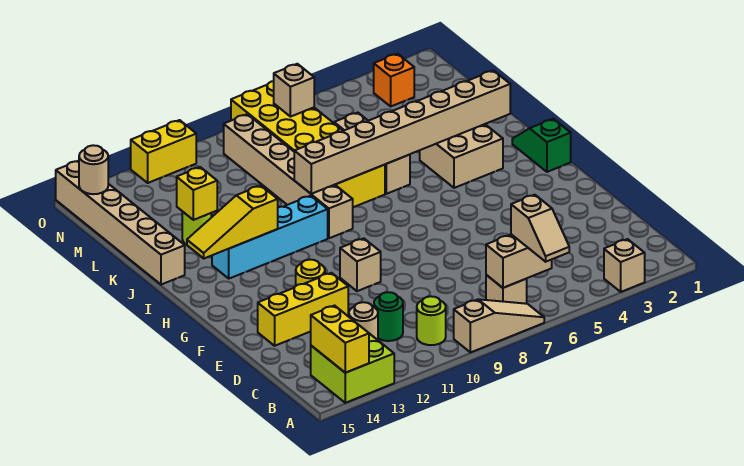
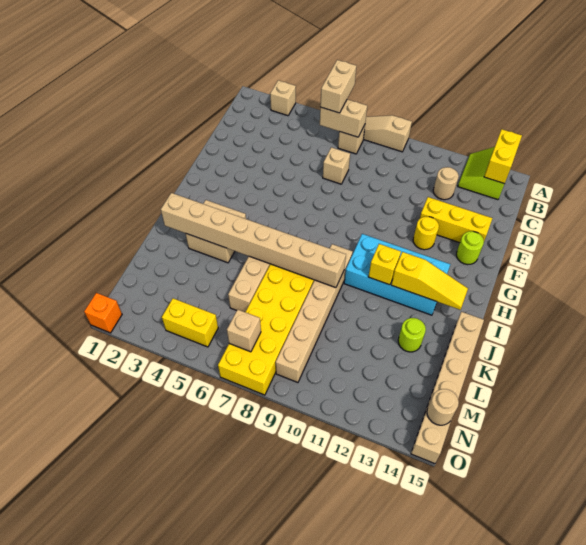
tan 1x2 slope [511,195,569,262] -> tan 1x2 brick [320,60,356,113]
lime 2x2 brick [311,334,394,403] -> lime 2x2 slope [458,147,504,200]
lime 1x1 round brick [417,296,446,345] -> lime 1x1 round brick moved to [456,231,484,265]
green 1x1 round brick [374,292,403,341] -> none
tan 1x1 brick [340,238,381,291] -> tan 1x1 brick moved to [323,147,350,184]
green 1x2 slope [512,119,571,172] -> none
cyan 1x4 brick [212,196,328,279] -> cyan 2x4 brick [344,234,450,315]
yellow 1x1 brick [177,167,217,220] -> yellow 1x1 brick moved to [368,244,401,285]
orange 1x1 brick [374,54,414,106] -> orange 1x1 brick moved to [84,293,122,333]
yellow 1x2 brick [131,120,196,183] -> yellow 1x2 brick moved to [162,298,218,347]

